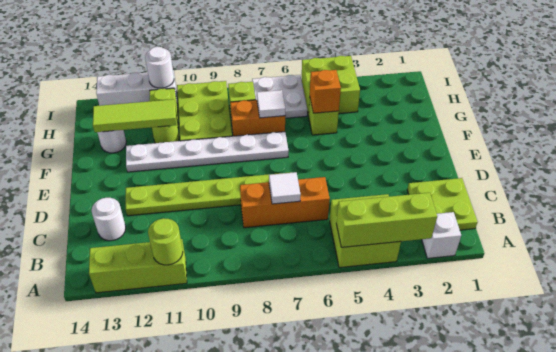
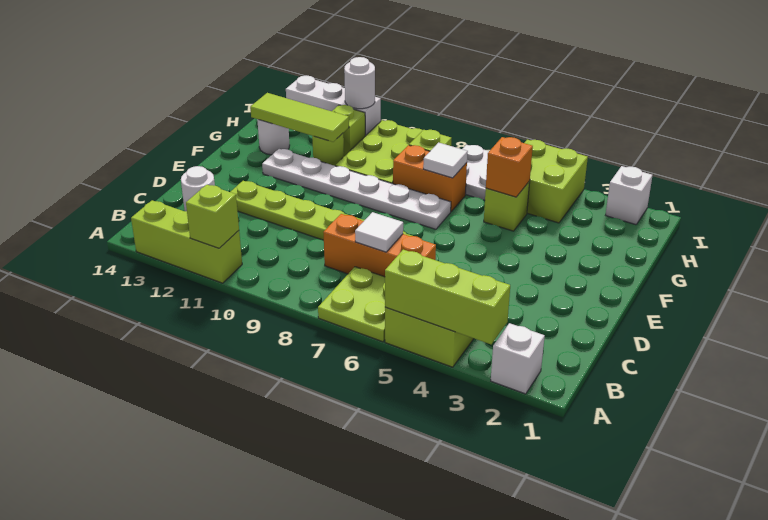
lime 1x1 round brick [148,218,183,265] -> lime 1x1 brick [186,185,239,248]
lime 2x2 plate [407,178,478,230] -> lime 2x2 plate moved to [318,267,385,342]
none -> white 1x1 brick [606,166,653,225]

